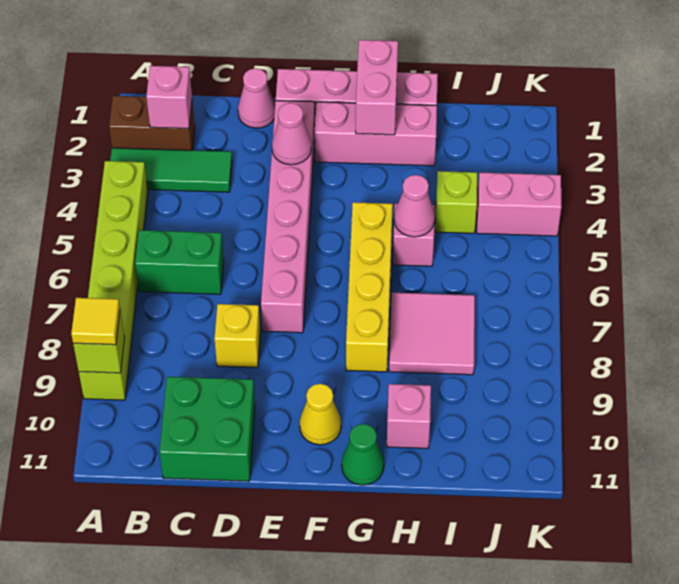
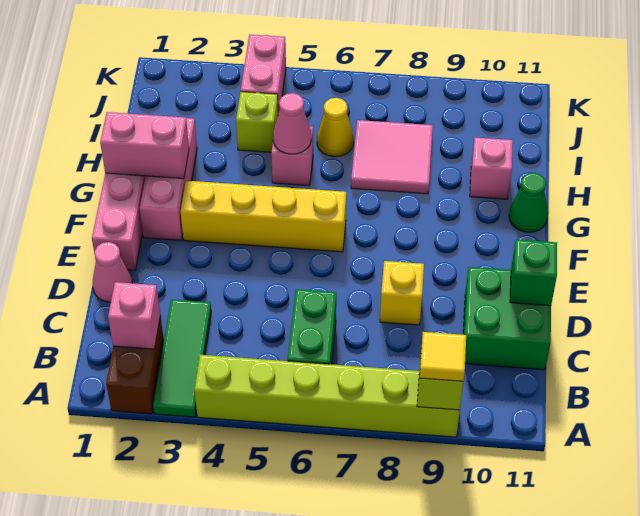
none -> green 1x1 brick [510,240,557,306]
pink 1x6 brick [261,101,315,333] -> none
pink 1x1 cone [272,103,311,165] -> none
yellow 1x1 cone [299,384,341,445] -> yellow 1x1 cone moved to [317,98,354,157]
yellow 1x4 brick [346,202,393,372] -> yellow 1x4 brick moved to [181,181,346,252]

